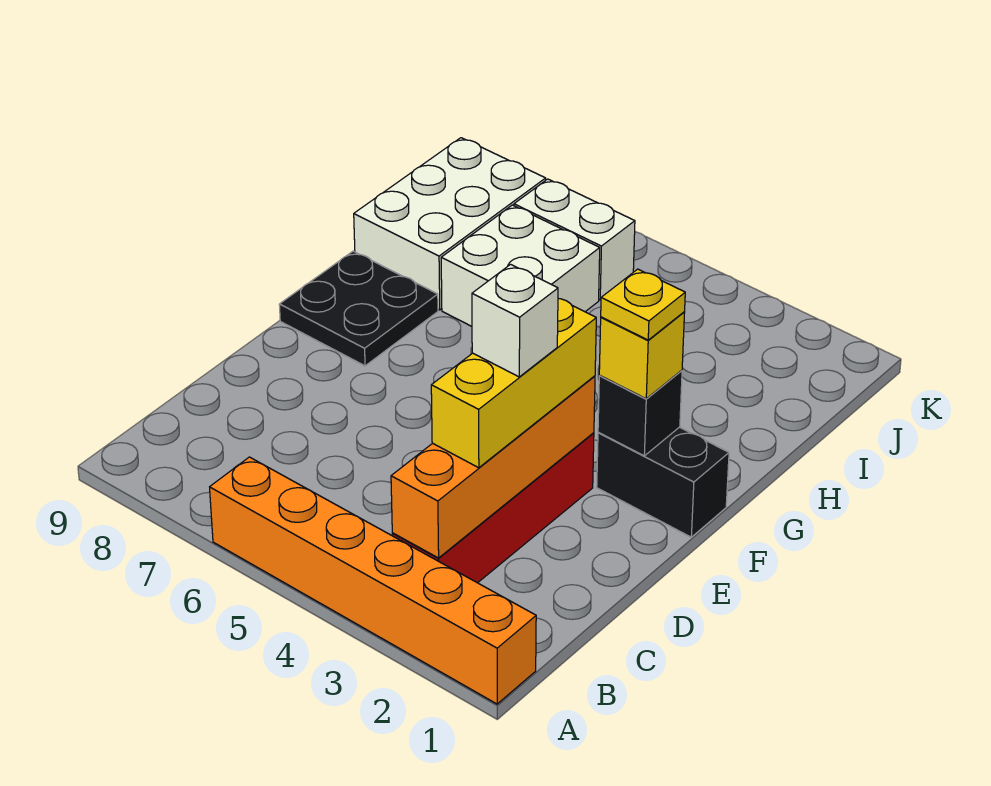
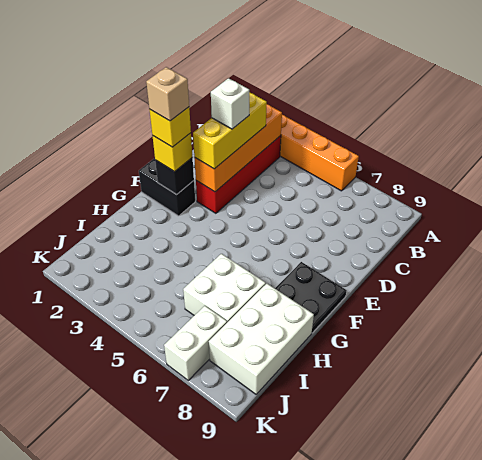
yellow 1x1 plate [601,269,685,340] -> yellow 1x1 brick [150,107,191,147]
none -> tan 1x1 brick [146,67,189,121]
white 1x2 brick [514,179,635,300] -> white 1x2 brick turned to [164,306,227,380]

